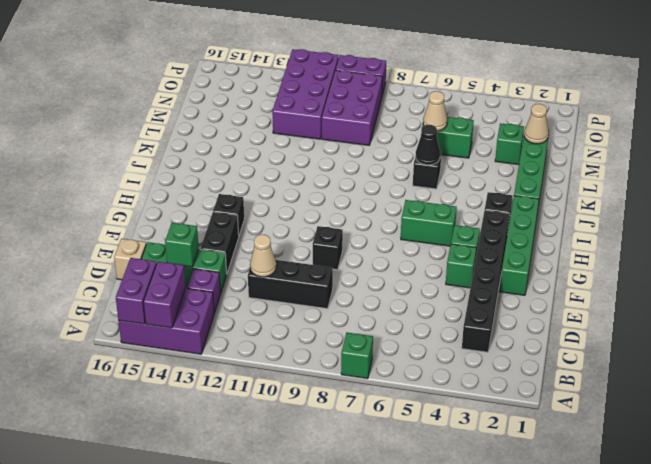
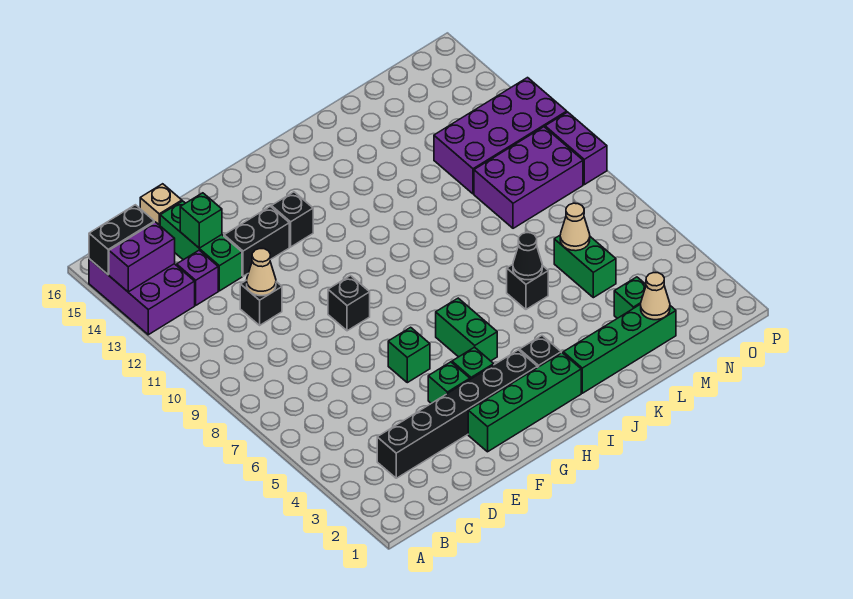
green 1x1 brick [341,333,373,379] -> green 1x1 brick moved to [388,327,430,383]
purple 1x2 brick [116,258,157,324] -> black 1x2 brick [89,205,154,275]
black 1x3 brick [248,260,333,309] -> black 1x1 brick [240,280,282,325]

